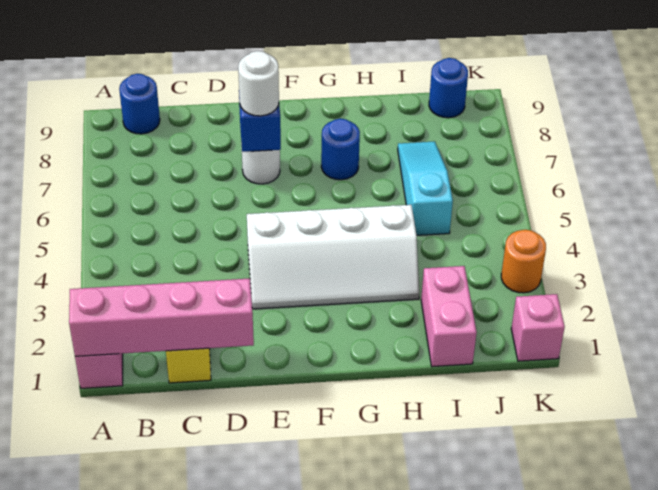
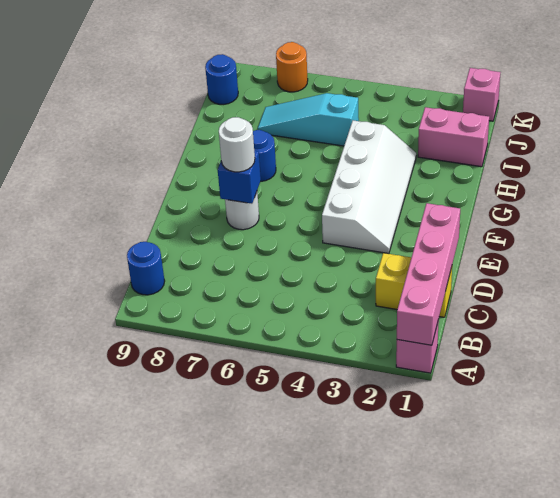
orange 1x1 round brick [501,230,546,293] -> orange 1x1 round brick moved to [276,42,308,92]

